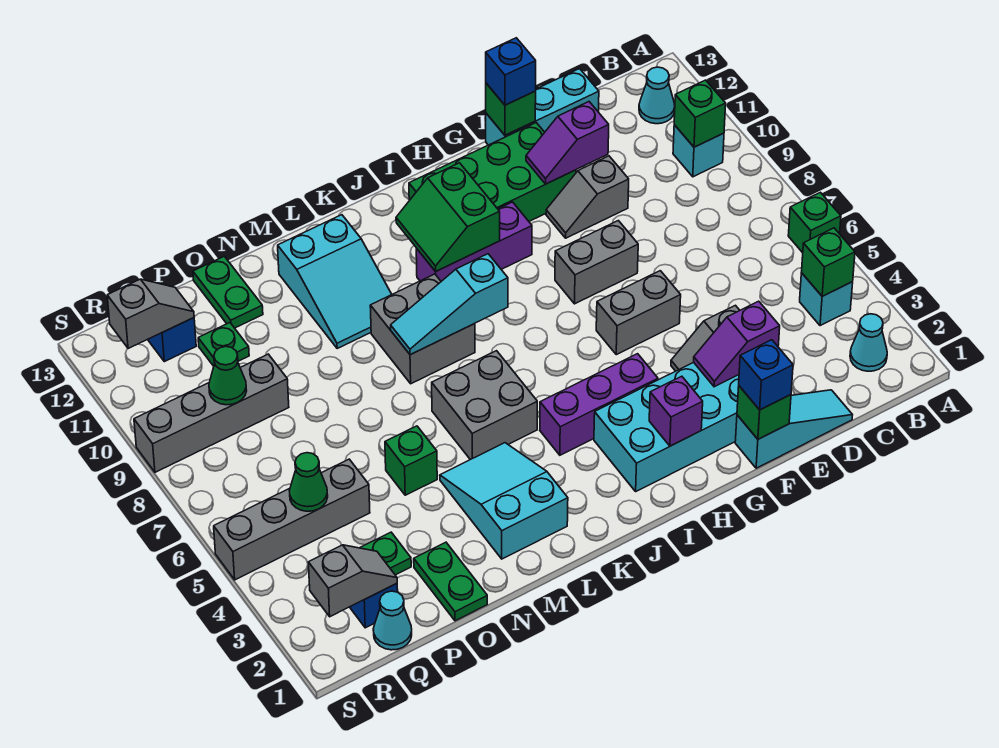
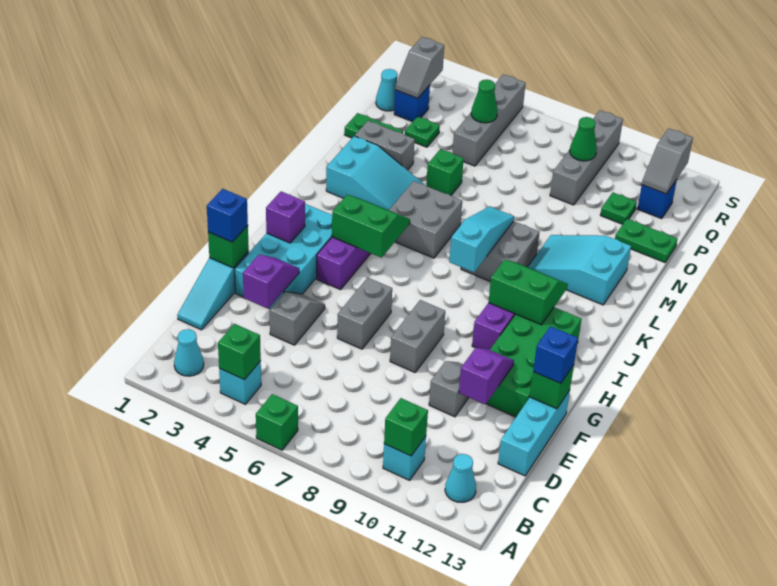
none -> green 2x2 slope [332,195,410,258]
none -> grey 1x2 brick [355,121,415,170]

